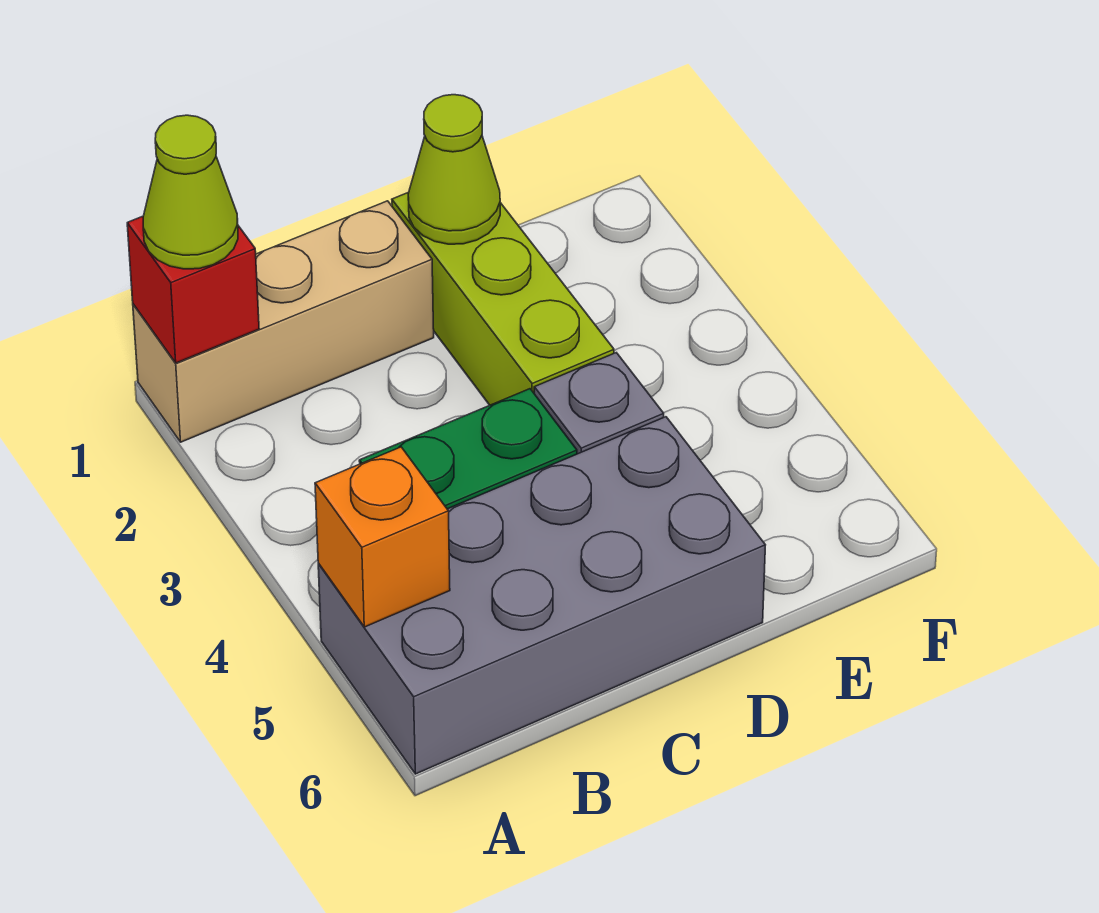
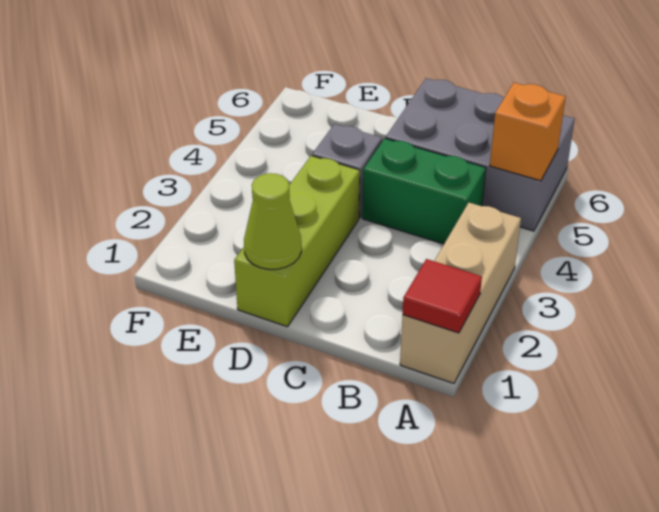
tan 1x3 brick [133,201,434,442] -> tan 1x3 brick turned to [400,203,521,383]
red 1x1 brick [127,216,259,363] -> red 1x1 tile [403,259,482,333]
lime 1x1 cone [143,115,238,269] -> none
grey 2x4 brick [318,417,765,774] -> grey 2x3 brick [386,78,575,231]

